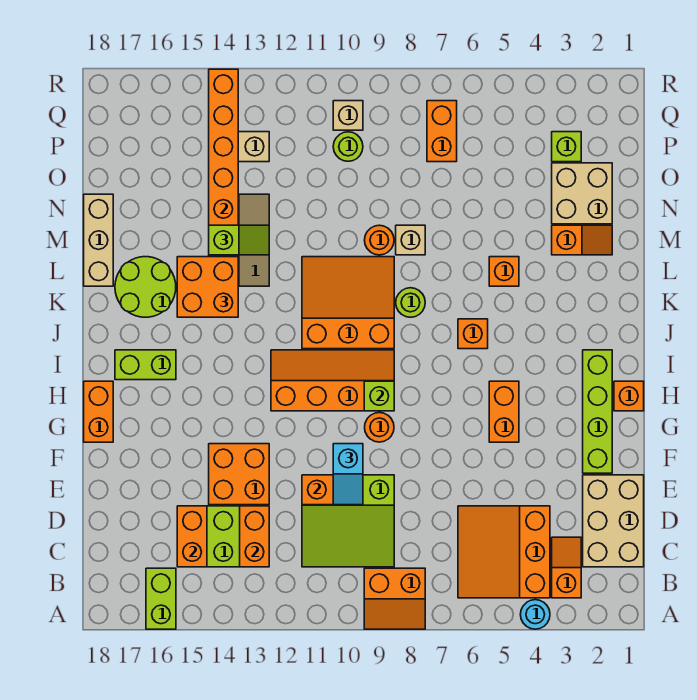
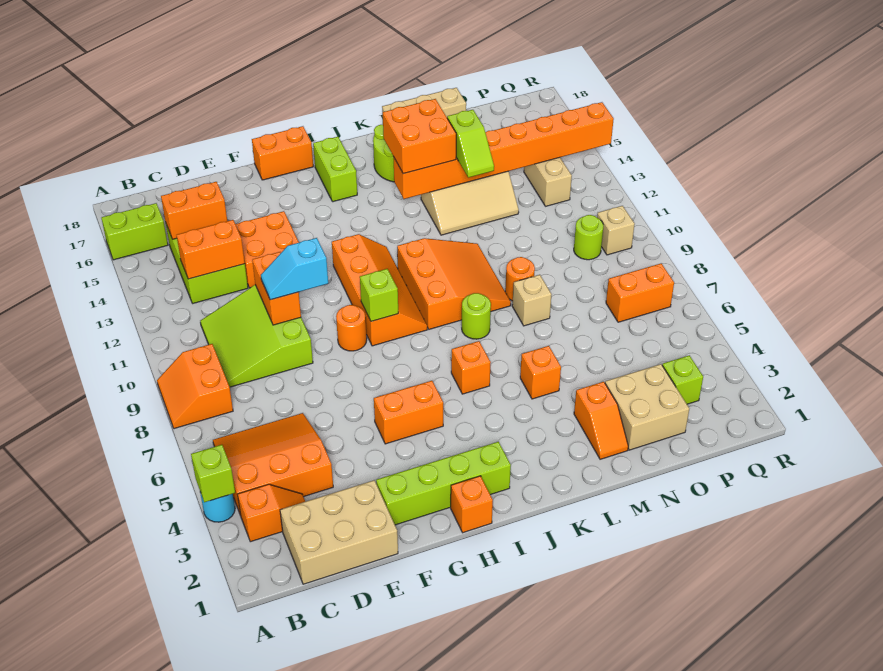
none -> lime 1x1 brick [191,445,235,502]

